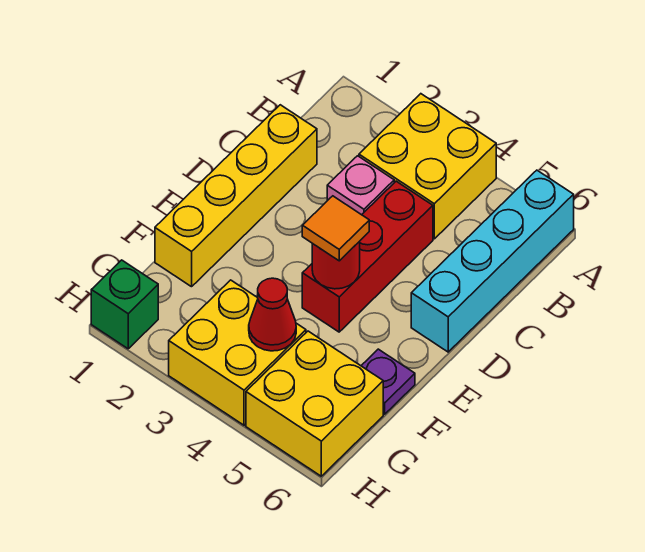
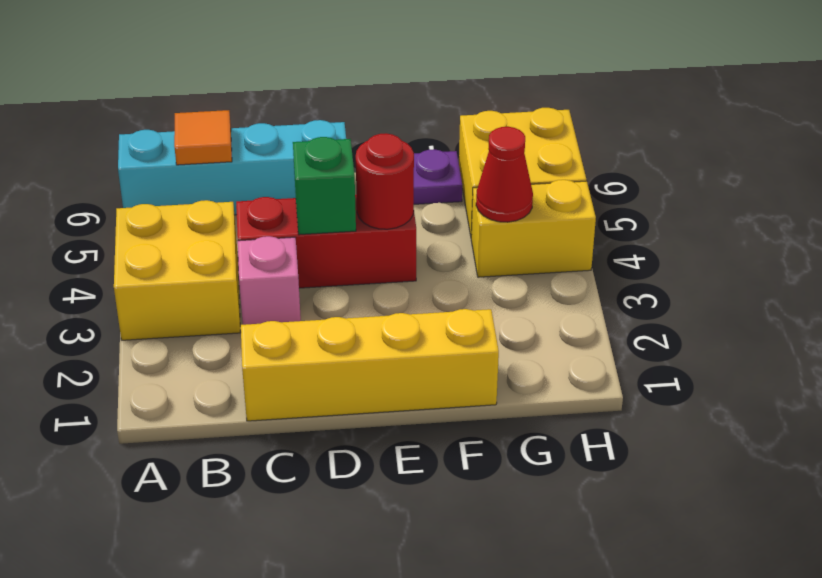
orange 1x1 tile [302,196,369,261] -> orange 1x1 tile moved to [174,110,232,165]
yellow 2x2 brick [169,280,306,425] -> yellow 1x2 brick [471,180,596,277]
green 1x1 brick [91,260,158,349] -> green 1x1 brick moved to [293,137,356,235]

